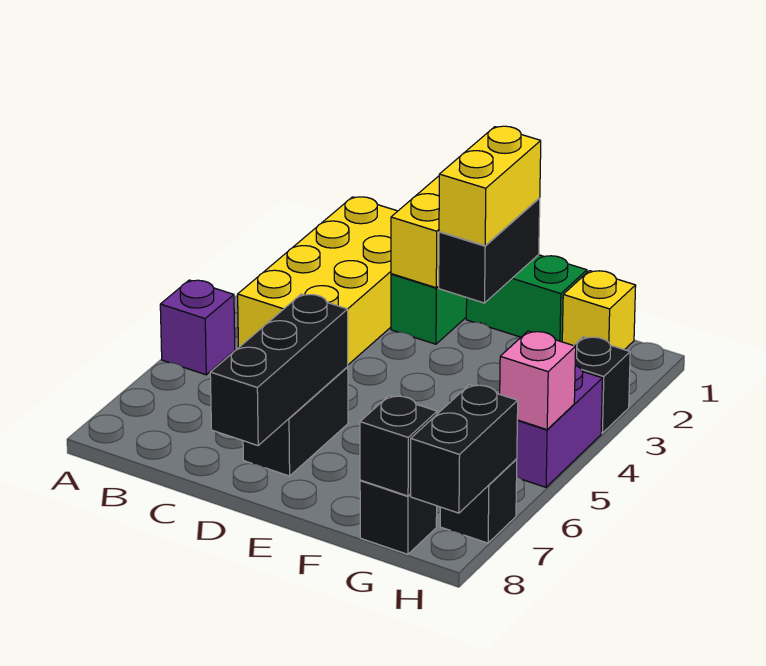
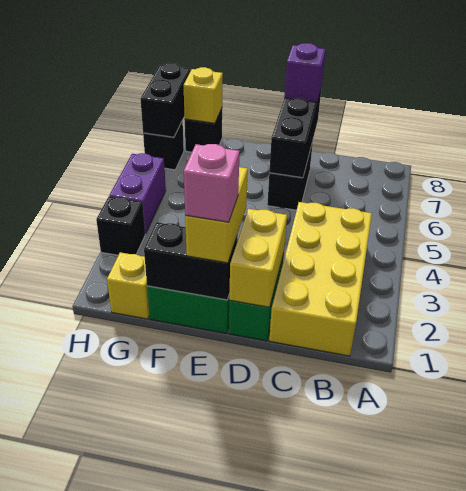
purple 1x1 brick [160,280,235,375] -> purple 1x1 brick moved to [284,43,326,102]
black 1x2 brick [439,198,540,303] -> black 1x2 brick turned to [144,222,237,300]
black 1x1 brick [360,396,437,496] -> yellow 1x1 brick [184,67,223,123]
pink 1x1 brick [500,331,576,430] -> pink 1x1 brick moved to [184,144,240,222]

